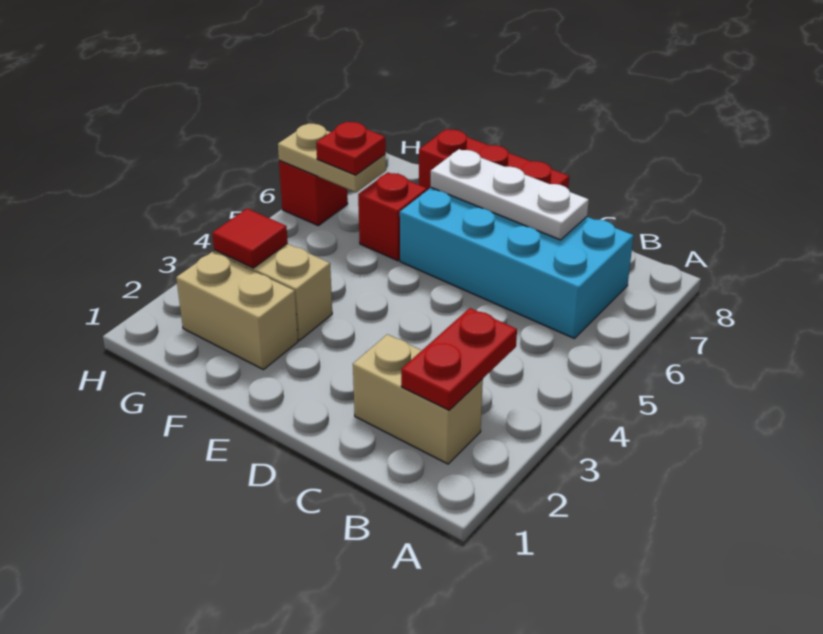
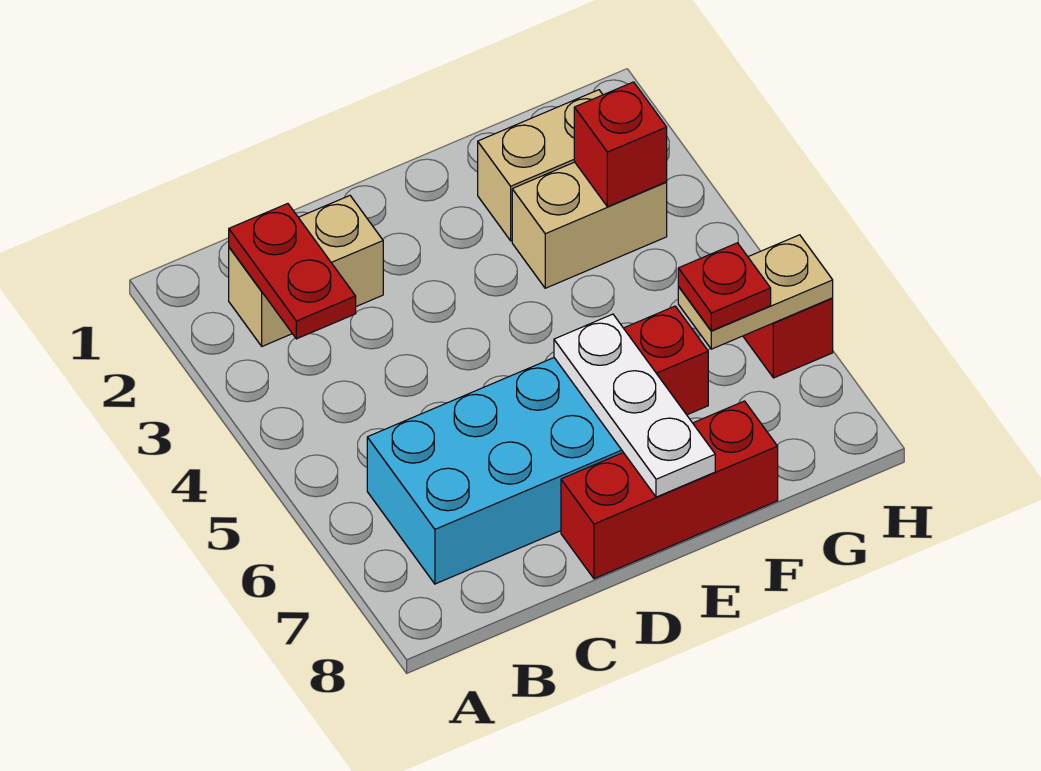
white 1x3 plate [431,149,589,240] -> white 1x3 plate turned to [554,314,715,497]
red 1x1 tile [212,208,288,268] -> red 1x1 brick [574,82,667,207]

